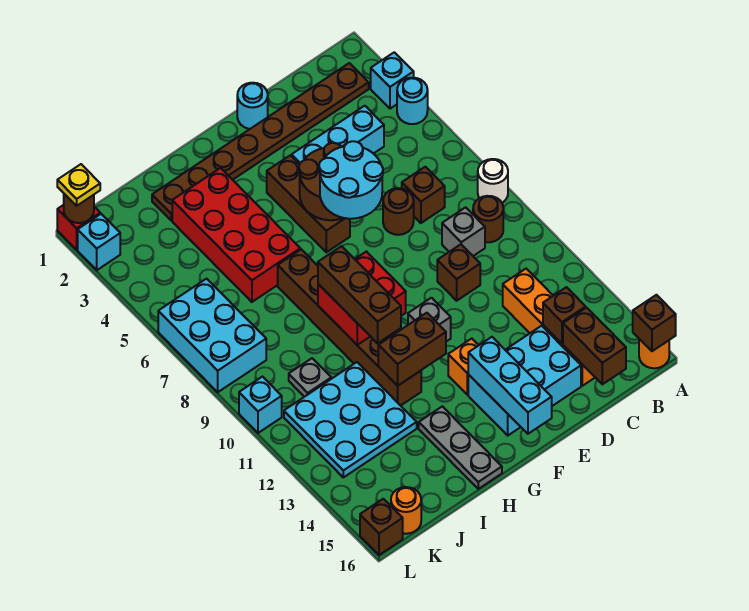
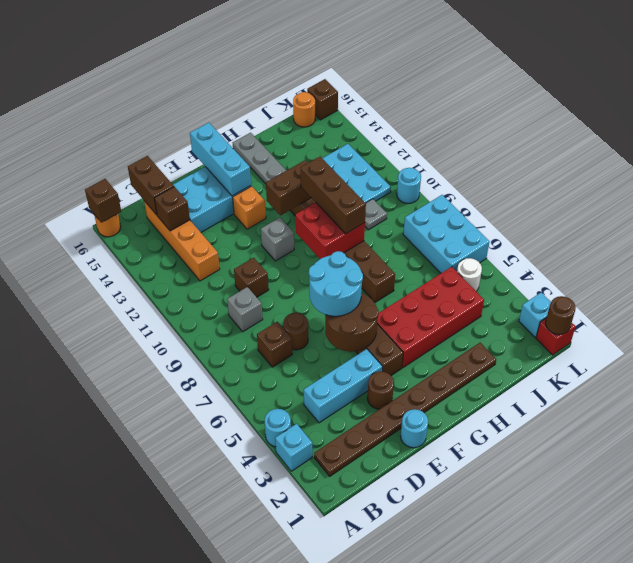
white 1x1 round brick [478,159,508,203] -> white 1x1 round brick moved to [457,258,482,291]
brown 1x1 round brick [473,196,503,242] -> brown 1x1 round brick moved to [367,371,394,409]
red 2x4 brick [172,168,300,302] -> red 2x4 brick turned to [377,267,484,368]
yellow 1x1 plate [57,164,100,206] -> none
cyan 1x1 brick [239,377,282,433] -> cyan 1x1 round brick [397,168,421,203]

